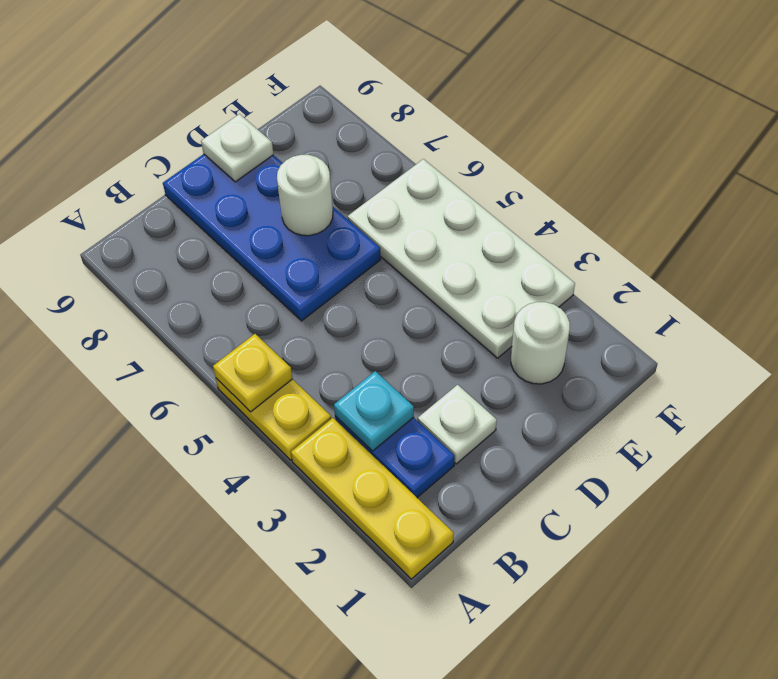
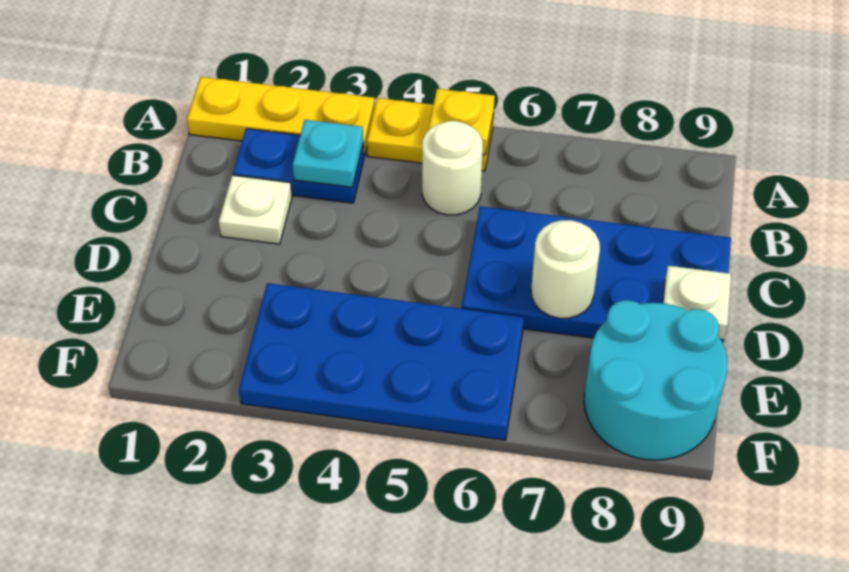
white 1x1 round brick [511,302,570,384] -> white 1x1 round brick moved to [422,121,483,215]
white 2x4 plate [347,159,575,358] -> blue 2x4 plate [239,283,524,440]
none -> cyan 2x2 round brick [584,300,728,460]

